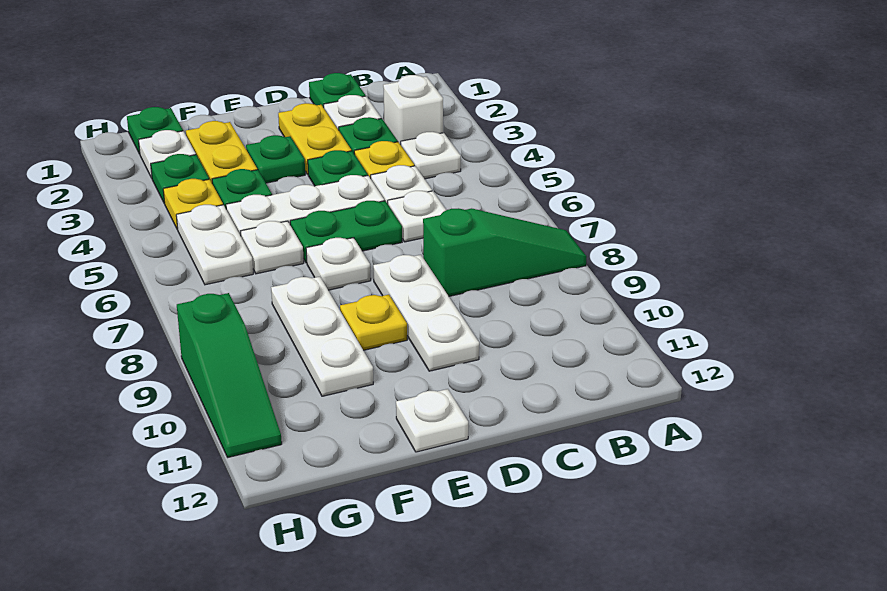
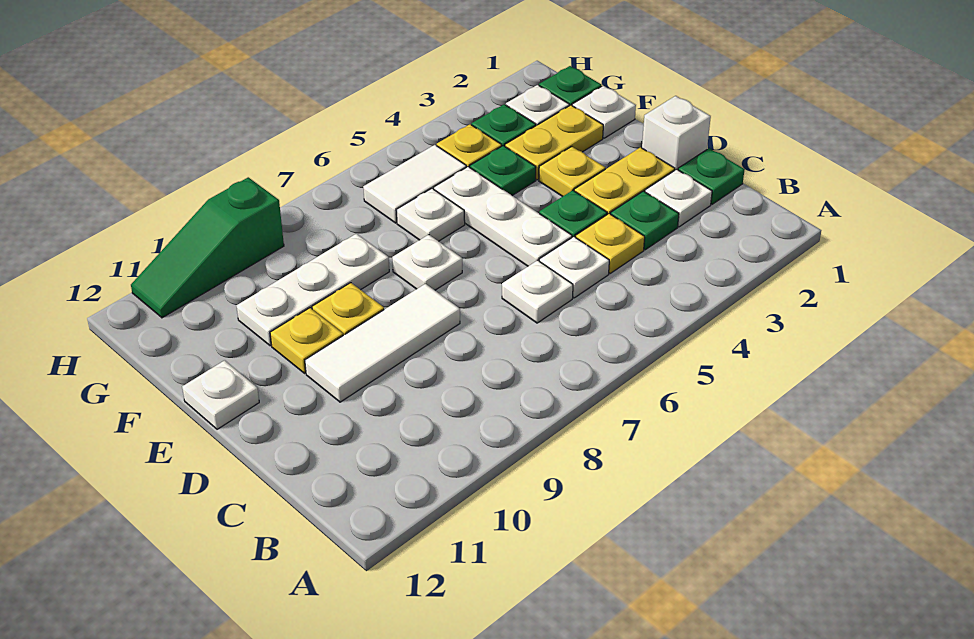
green 1x3 slope [423,208,587,296] -> none
white 1x1 brick [383,75,443,145] -> white 1x1 brick moved to [642,96,711,170]
white 1x1 plate [401,132,461,179] -> white 1x1 plate moved to [572,86,636,138]
green 1x2 plate [290,201,402,263] -> none
white 1x3 plate [373,255,479,371] -> white 1x3 tile [305,284,460,402]
green 1x1 plate [246,135,305,183] -> yellow 1x1 plate [539,147,605,197]
none -> yellow 1x1 plate [270,308,343,373]
white 1x2 plate [176,205,253,285] -> white 1x2 tile [363,145,466,223]

